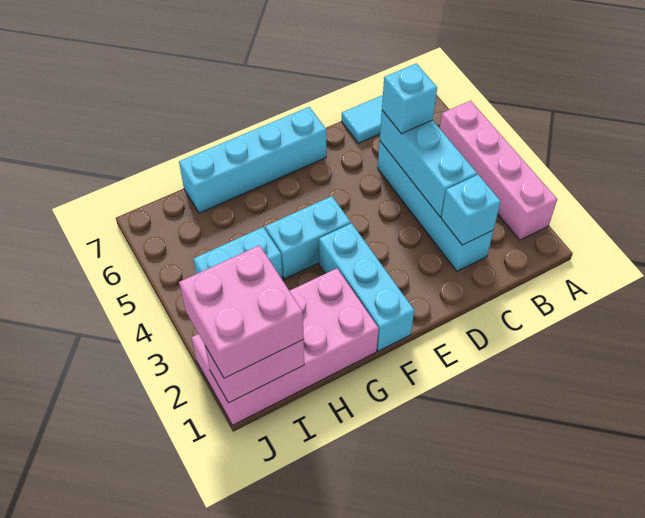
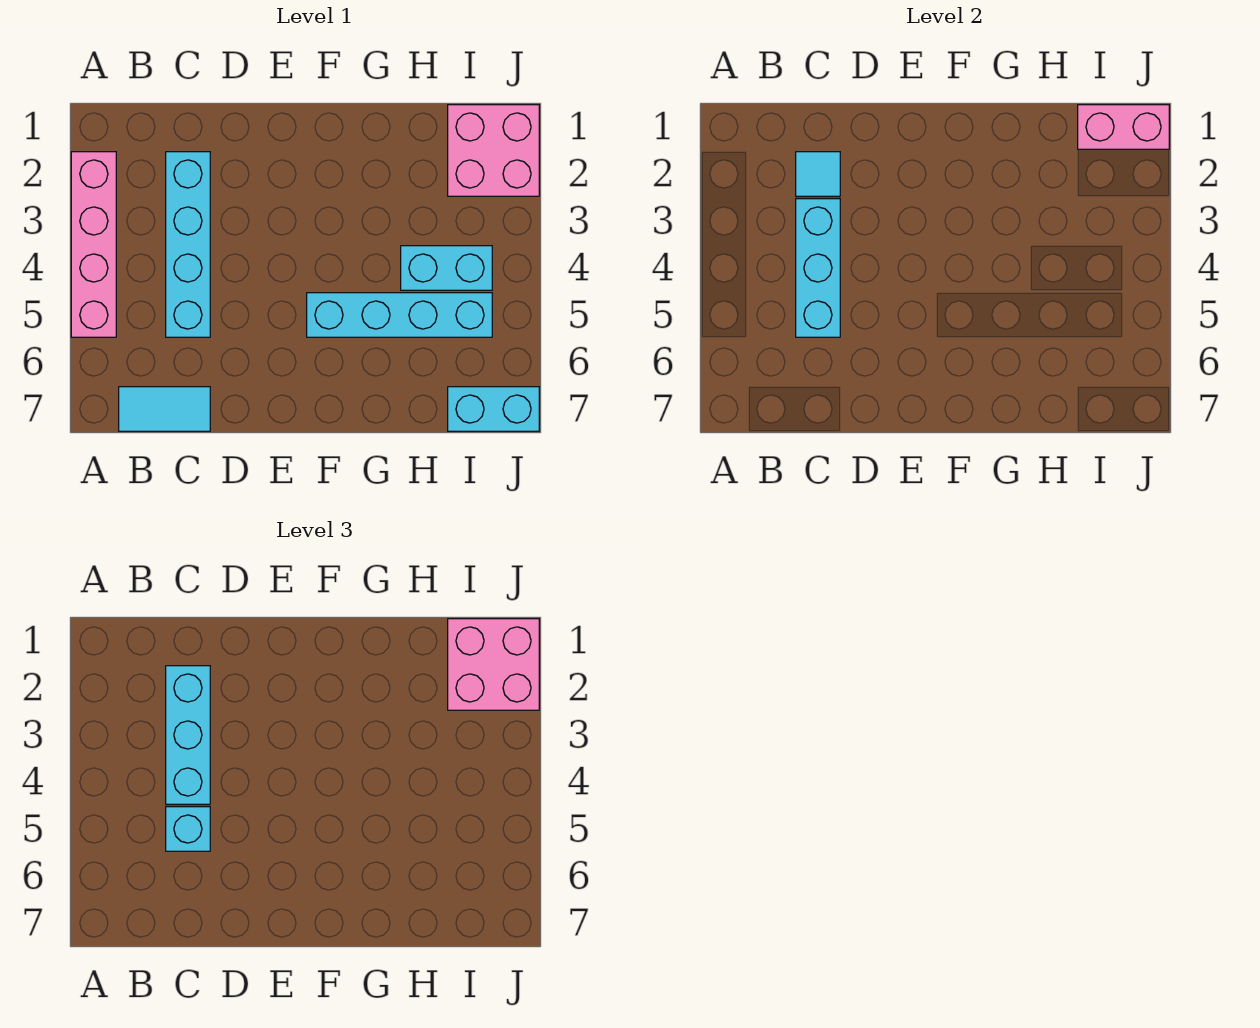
cyan 1x1 brick [441,175,501,245] -> cyan 1x1 tile [796,152,840,196]
cyan 1x4 brick [179,107,326,213] -> cyan 1x4 brick moved to [307,293,492,337]
cyan 1x3 brick [319,223,414,351] -> cyan 1x3 brick moved to [166,666,210,804]
cyan 1x2 brick [265,196,351,279] -> cyan 1x2 brick moved to [448,387,539,431]
pink 2x4 brick [191,268,379,425] -> pink 2x2 brick [448,105,539,196]

